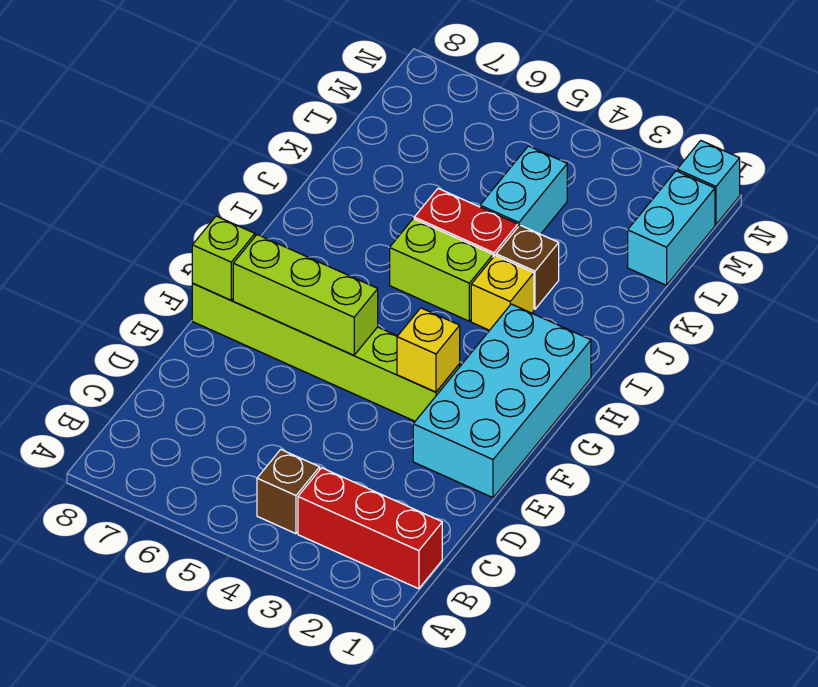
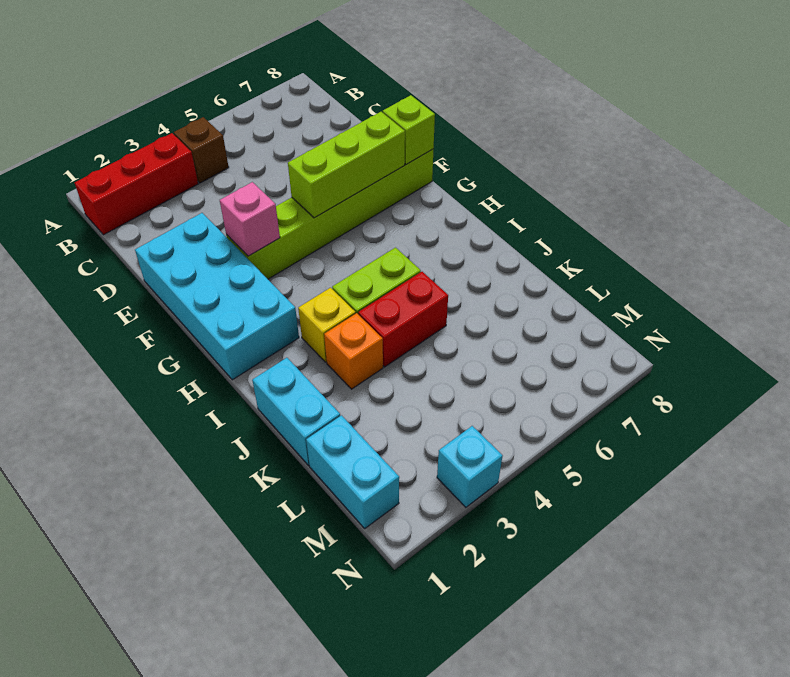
yellow 1x1 brick [397,308,460,392] -> pink 1x1 brick [220,182,280,256]
brown 1x1 brick [496,225,559,309] -> orange 1x1 brick [324,313,383,389]
cyan 1x2 brick [480,146,567,234] -> cyan 1x2 brick moved to [252,358,340,466]
cyan 1x1 brick [677,141,740,225] -> cyan 1x1 brick moved to [437,426,502,507]

